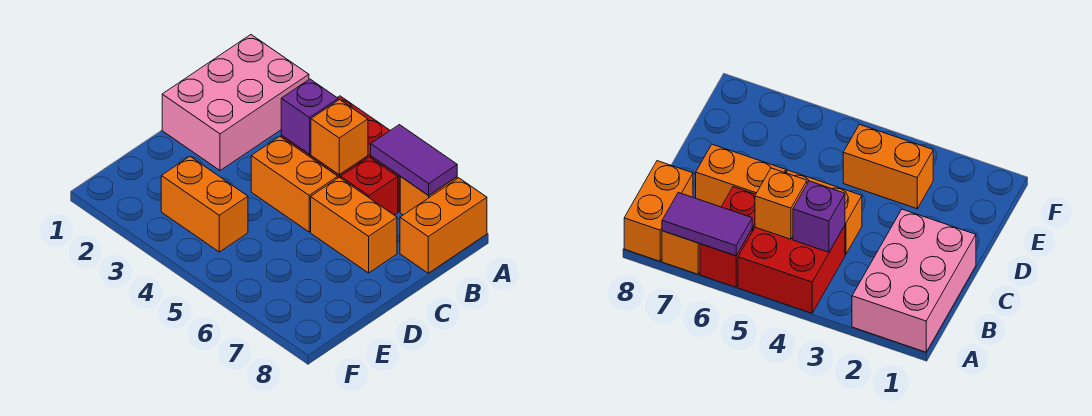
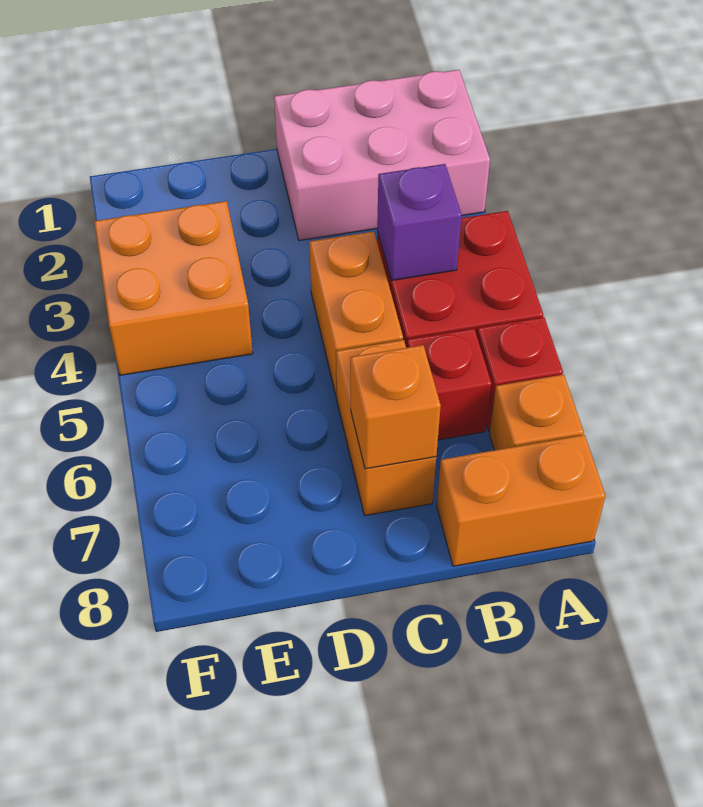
purple 1x2 tile [371,125,457,196] -> none
orange 1x1 brick [311,100,368,175] -> orange 1x1 brick moved to [350,345,441,469]
orange 1x2 brick [161,157,248,252] -> orange 2x2 brick [94,201,253,375]

